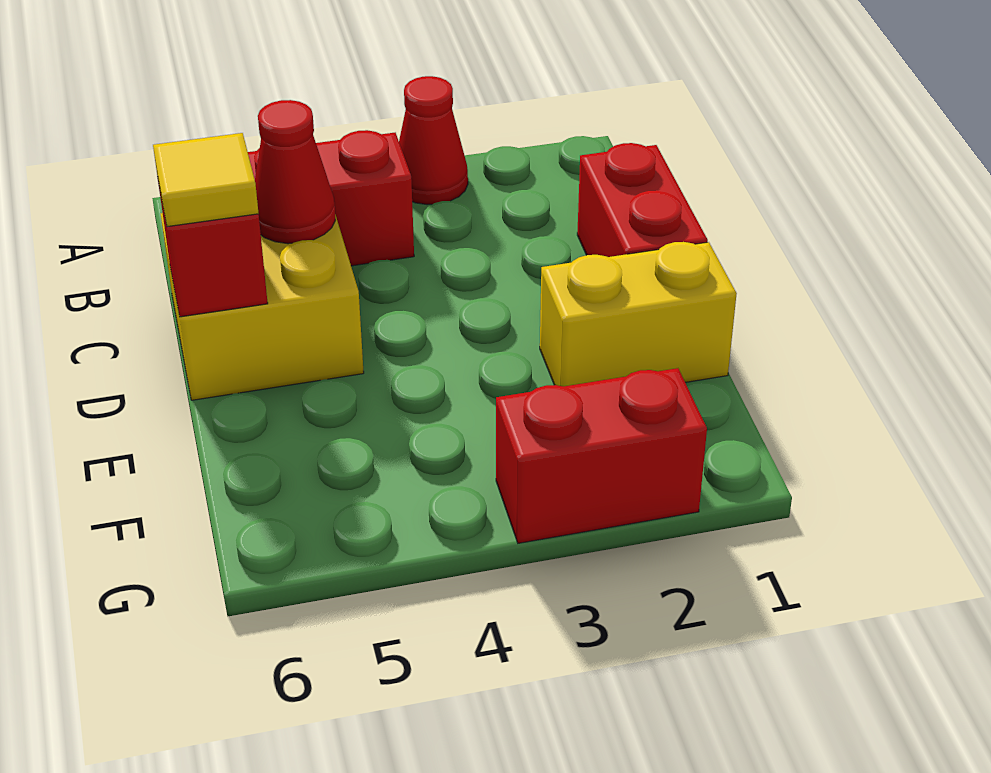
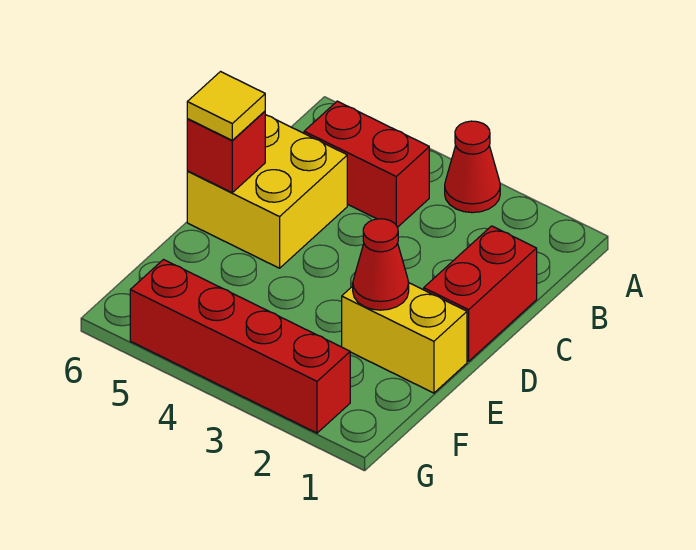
red 1x1 cone [255,100,335,244] -> red 1x1 cone moved to [353,219,409,310]
red 1x2 brick [496,368,707,543] -> red 1x4 brick [130,260,350,433]

